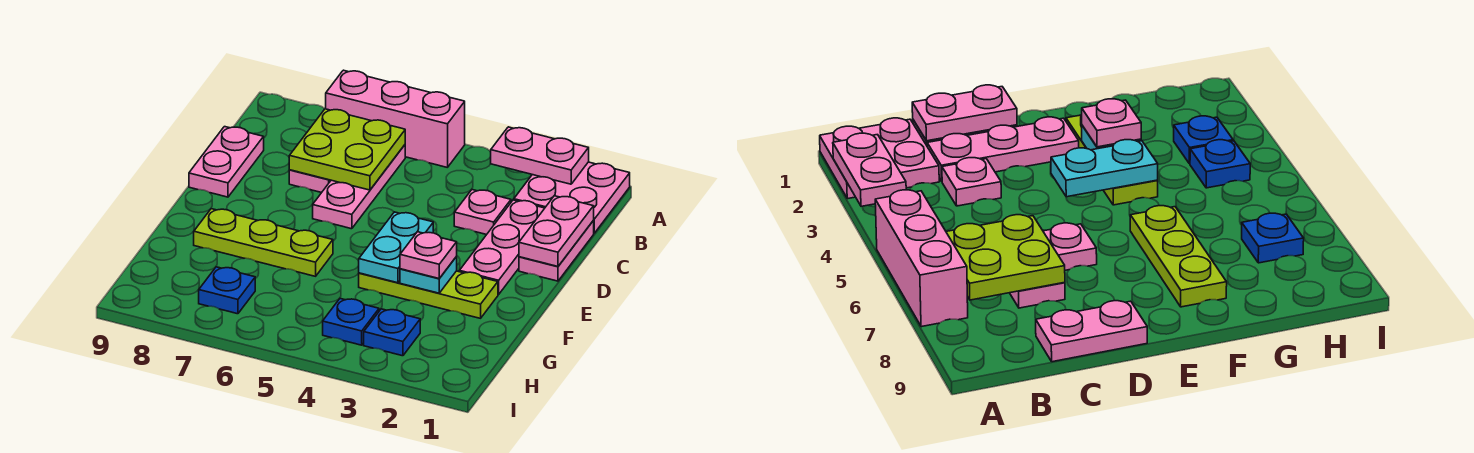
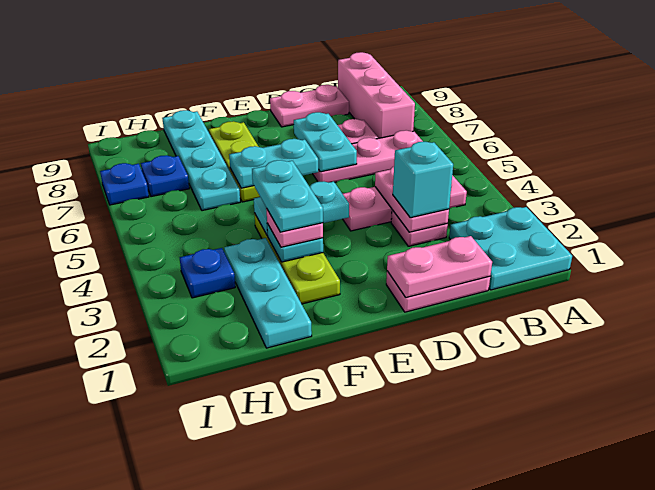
pink 2x2 plate [514,162,630,233] -> cyan 2x2 plate [449,207,572,290]
pink 1x2 plate [491,127,589,184] -> pink 1x2 plate moved to [375,167,449,232]
pink 1x3 brick [326,70,465,168] -> pink 1x3 brick moved to [338,52,415,138]
lime 2x2 plate [289,109,405,190] -> none
pink 1x3 plate [459,200,545,295] -> pink 1x3 plate moved to [343,175,467,231]
none -> cyan 1x1 brick [393,142,453,218]
none -> cyan 1x2 plate [294,112,357,172]
none -> cyan 1x2 plate [229,139,318,188]
none -> cyan 1x2 plate [252,160,323,232]
none -> cyan 1x3 plate [224,238,312,348]
none -> cyan 1x4 plate [162,110,240,211]
blue 1x1 plate [323,299,379,345] -> blue 1x1 plate moved to [100,163,149,205]

